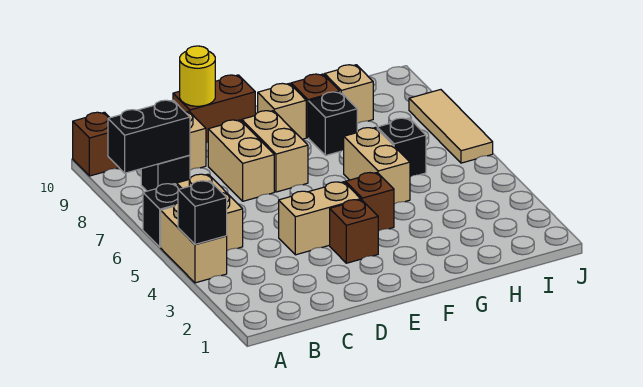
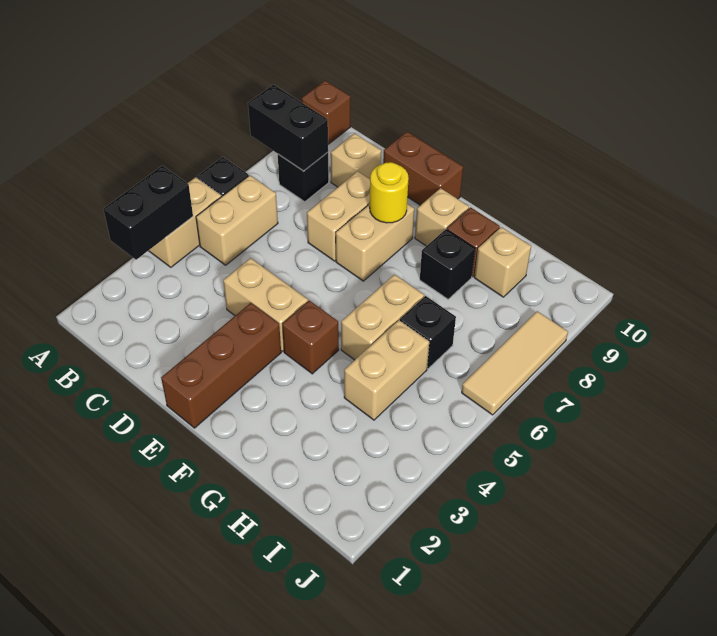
black 1x1 brick [178,181,227,244] -> black 1x2 brick [103,166,193,260]
yellow 1x1 round brick [180,46,215,106] -> yellow 1x1 round brick moved to [370,162,409,223]
brown 1x1 brick [330,200,378,263] -> brown 1x3 brick [161,303,281,428]
none -> tan 1x2 brick [344,320,429,420]

